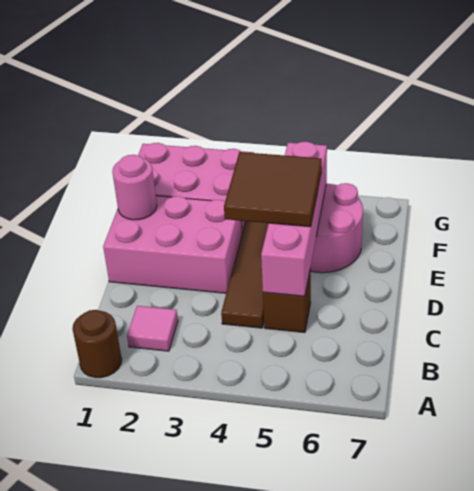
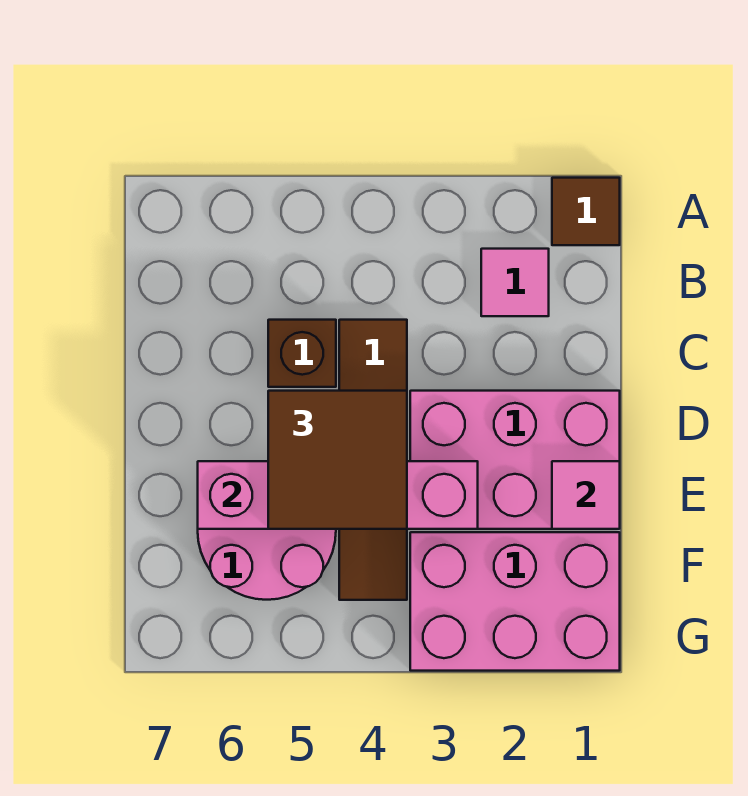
brown 1x1 round brick [73,310,122,378] -> brown 1x1 tile [552,178,620,245]
pink 1x4 brick [261,142,327,296] -> pink 1x4 brick turned to [198,461,478,529]
pink 1x1 round brick [112,155,157,220] -> pink 1x1 tile [552,461,620,529]

